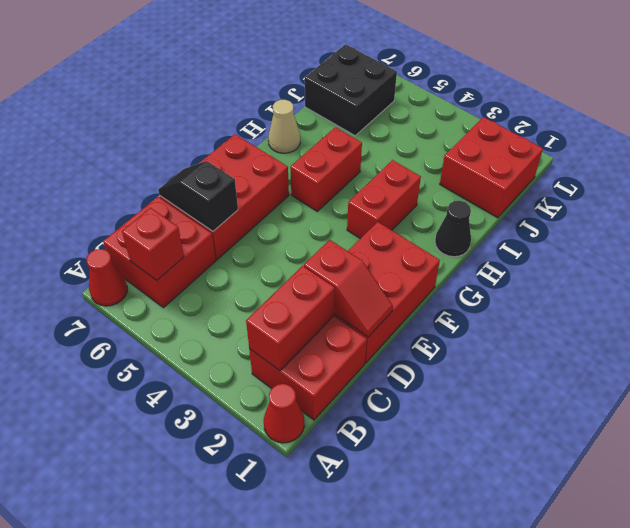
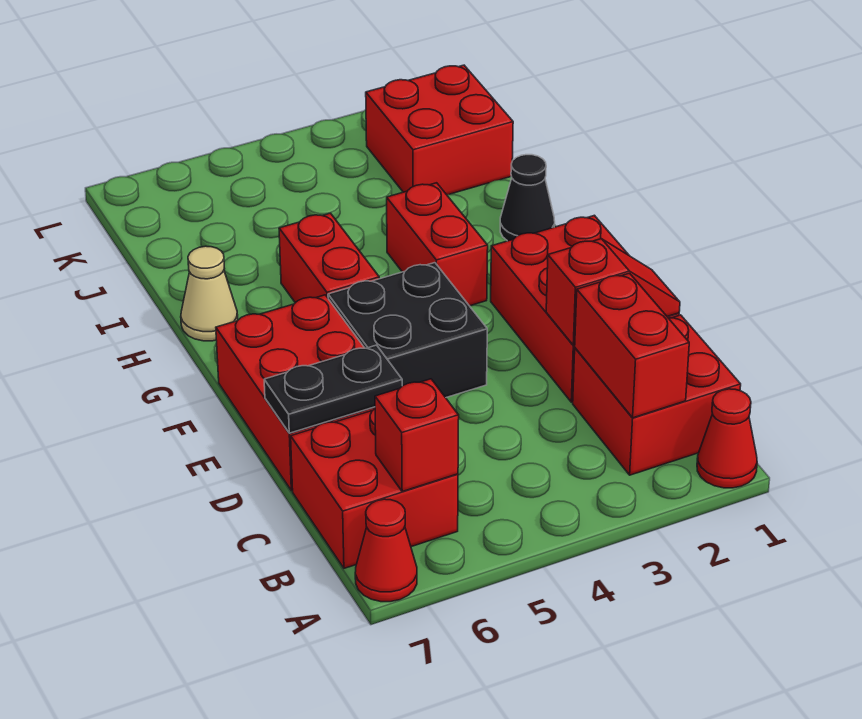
black 1x2 slope [158,161,238,231] -> black 1x2 plate [264,345,402,433]
black 2x2 brick [305,44,397,136] -> black 2x2 brick moved to [328,263,487,398]

